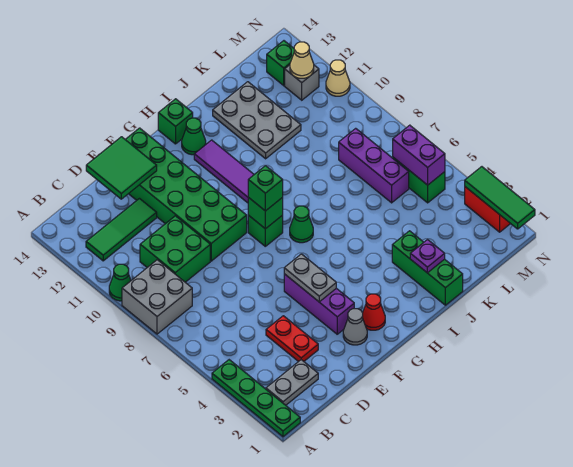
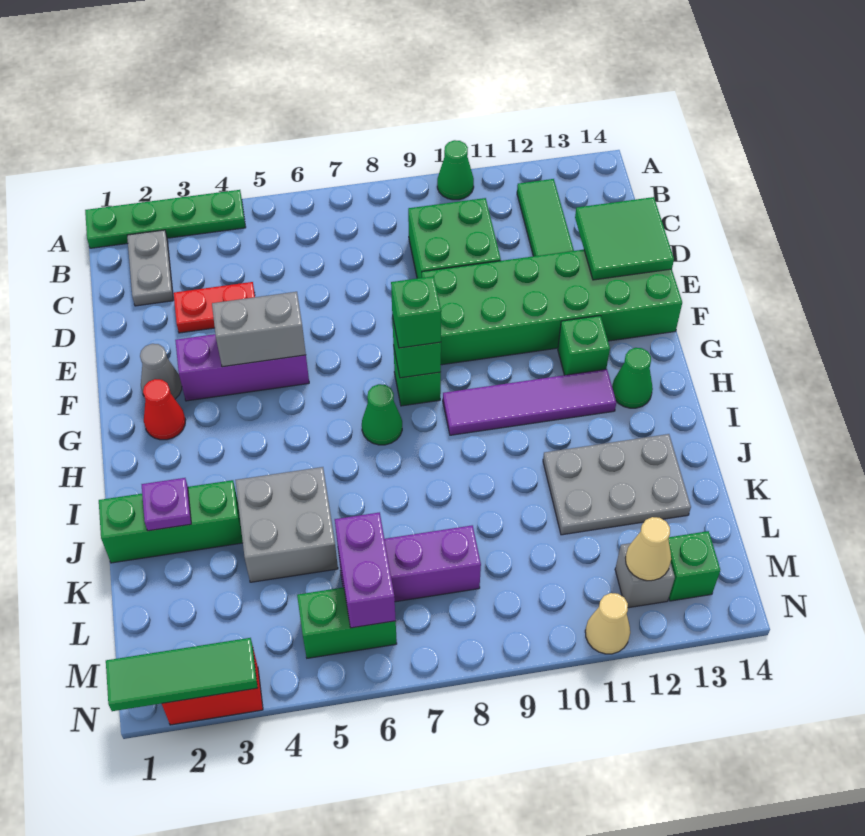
grey 2x2 brick [122,260,192,334] -> grey 2x2 brick moved to [235,467,338,582]
grey 1x2 plate [284,254,336,302] -> grey 1x2 brick [212,292,306,367]
green 1x1 brick [158,99,193,144] -> green 1x1 brick moved to [558,316,610,375]
purple 1x2 brick [393,125,445,185] -> purple 1x2 brick turned to [335,512,396,628]

